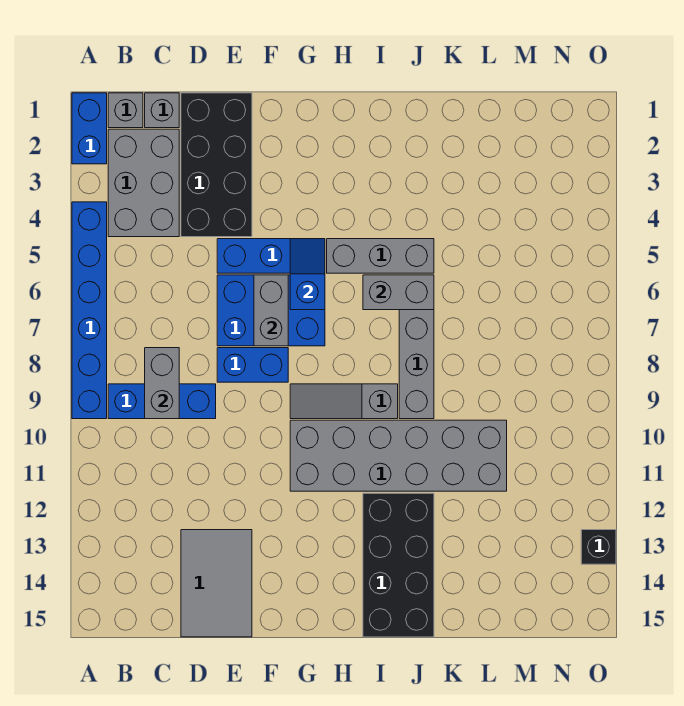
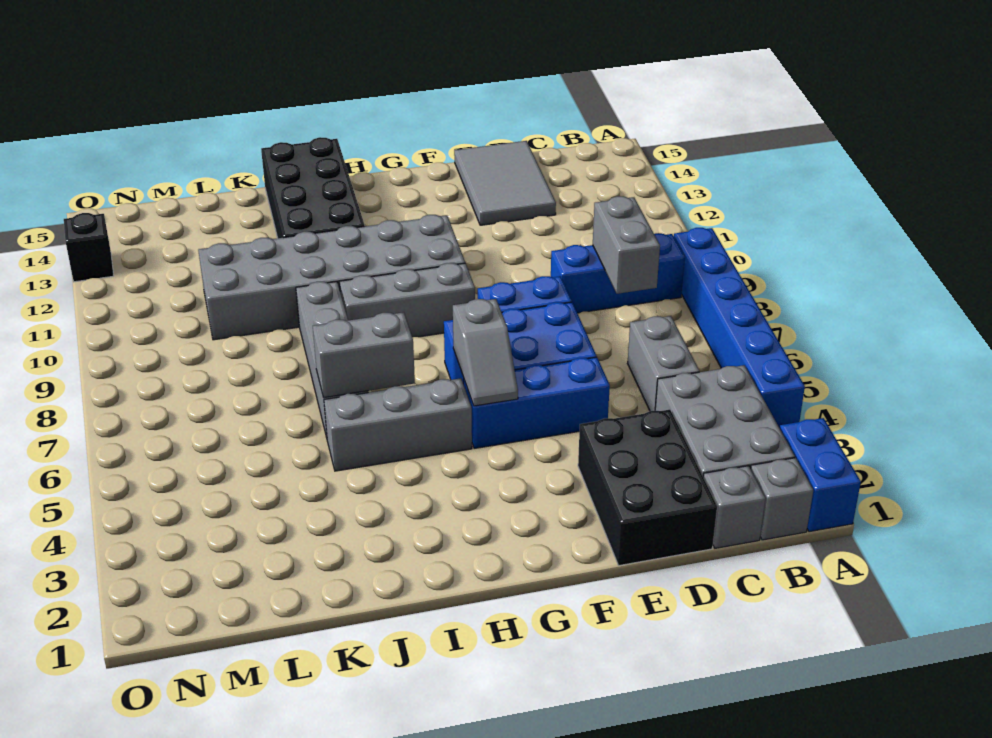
black 2x4 brick [181,93,252,237] -> black 2x3 brick [578,410,717,566]
grey 1x2 brick [254,275,288,346] -> grey 1x2 brick moved to [628,316,700,411]
blue 1x2 slope [290,239,325,310] -> grey 1x2 slope [453,299,518,406]
grey 1x3 slope [290,384,398,419] -> grey 1x3 brick [340,263,475,338]

